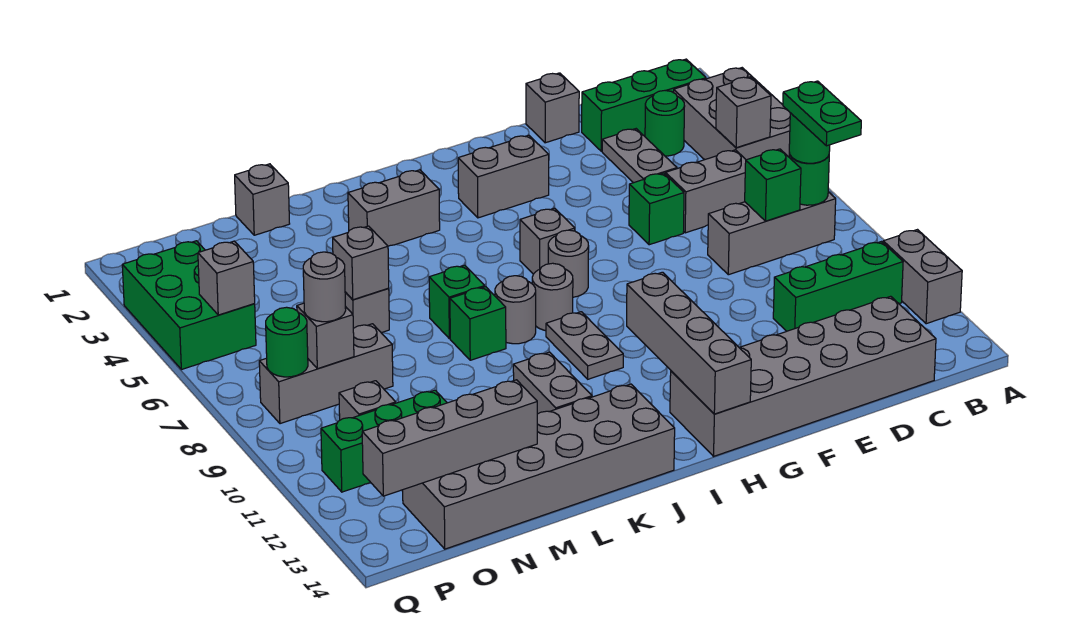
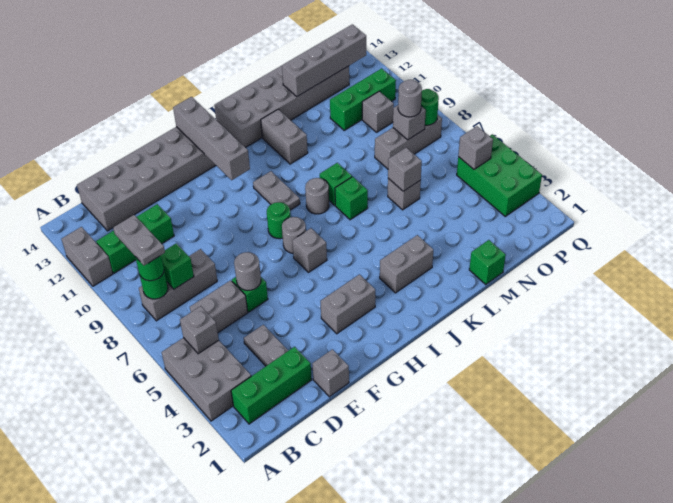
green 1x2 plate [783,81,861,146] -> grey 1x2 plate [113,215,165,265]
green 1x1 round brick [645,91,685,156] -> green 1x1 round brick moved to [267,202,291,239]
grey 1x1 round brick [532,263,573,331] -> grey 1x1 round brick moved to [234,252,261,290]
grey 1x1 brick [235,164,290,235] -> green 1x1 brick [469,240,506,285]

